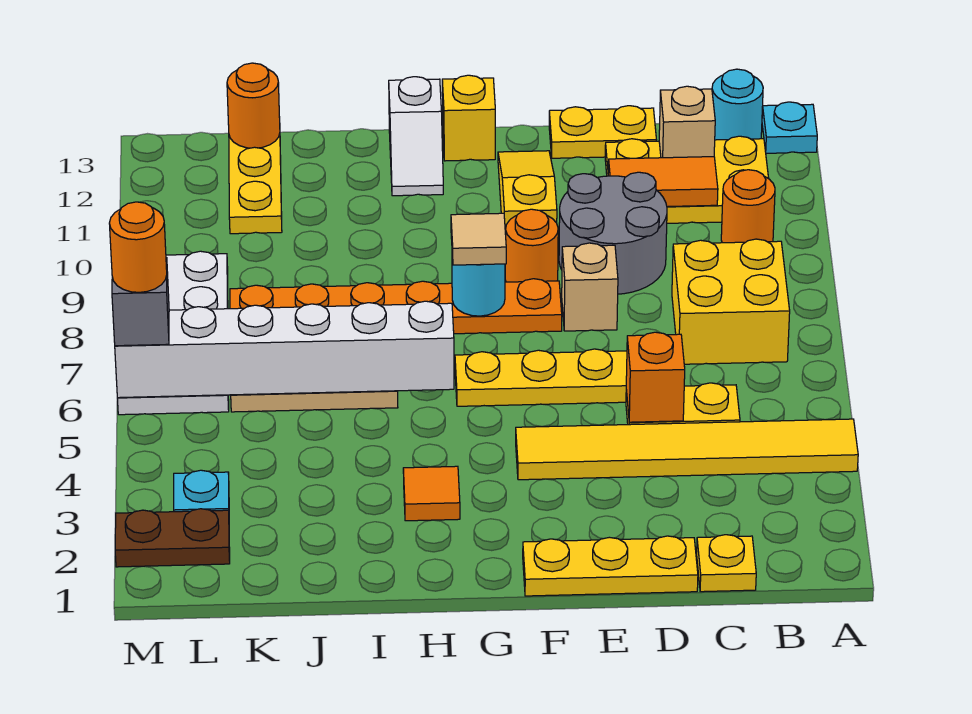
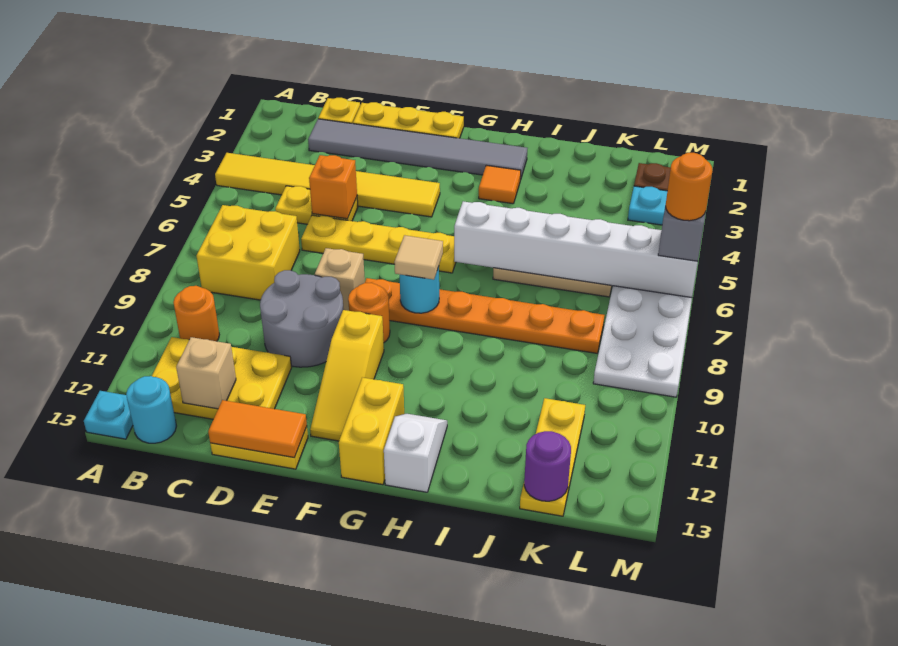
none -> grey 1x6 tile [308,119,527,180]
orange 1x2 tile [608,157,718,207] -> orange 1x2 tile moved to [208,400,307,458]
yellow 1x1 brick [442,75,495,161] -> yellow 1x2 brick [339,377,404,485]
orange 1x1 round brick [227,63,280,148] -> purple 1x1 round brick [524,431,571,501]

